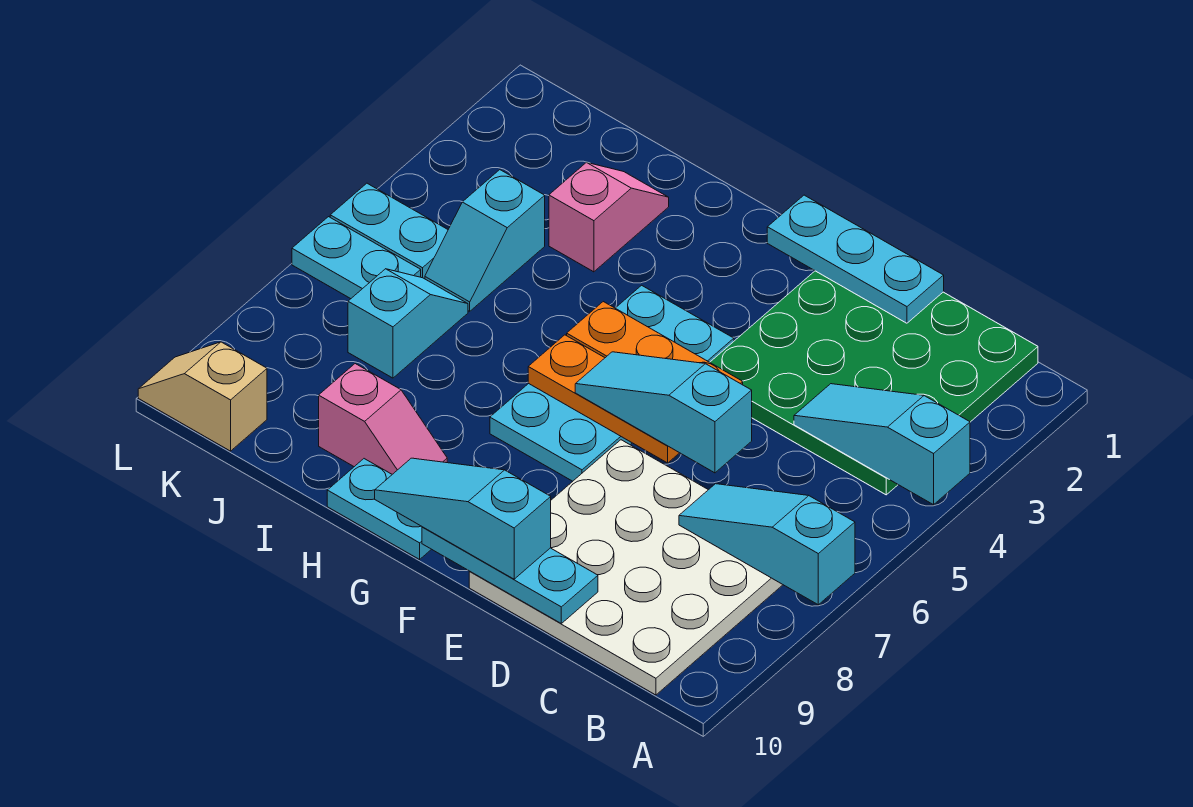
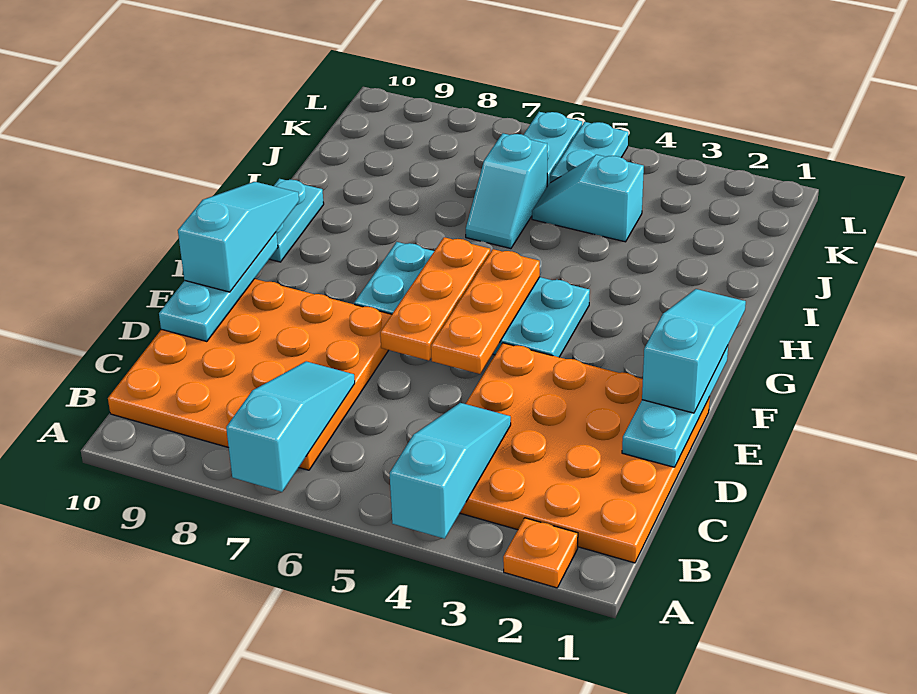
none -> orange 1x1 plate [503,518,578,588]
green 4x4 plate [710,271,1038,495] -> orange 4x4 plate [460,343,710,563]
white 4x4 plate [469,440,783,695] -> orange 4x4 plate [108,279,392,470]
cyan 1x3 slope [575,352,752,473] -> cyan 1x3 slope moved to [642,289,746,413]
pink 1x2 slope [319,364,447,474] -> none
pink 1x2 slope [549,162,669,272] -> none
cyan 1x2 slope [348,269,468,378] -> cyan 1x2 slope turned to [466,133,547,249]
tan 1x2 slope [138,342,267,451] -> none

